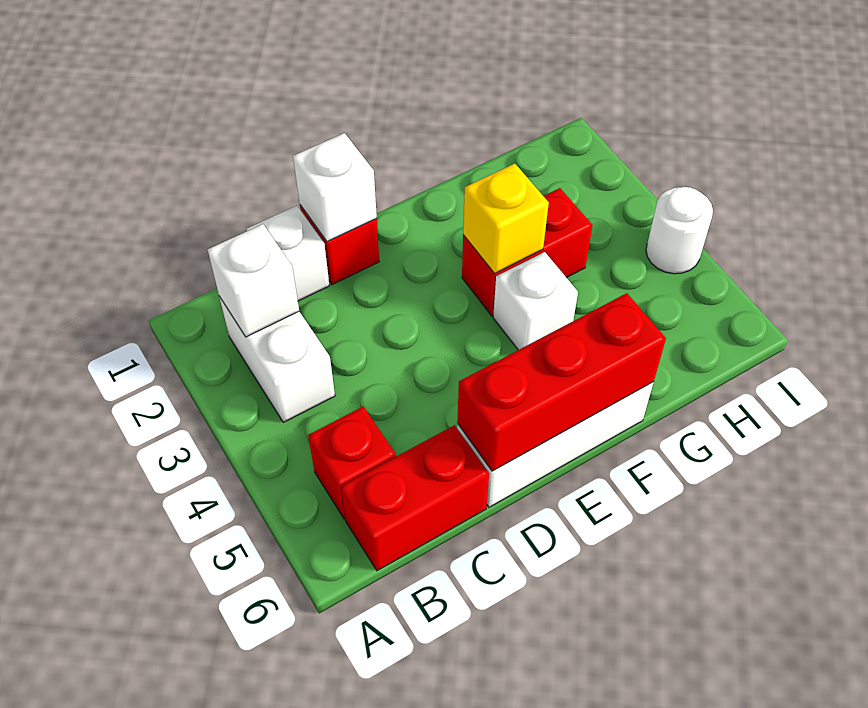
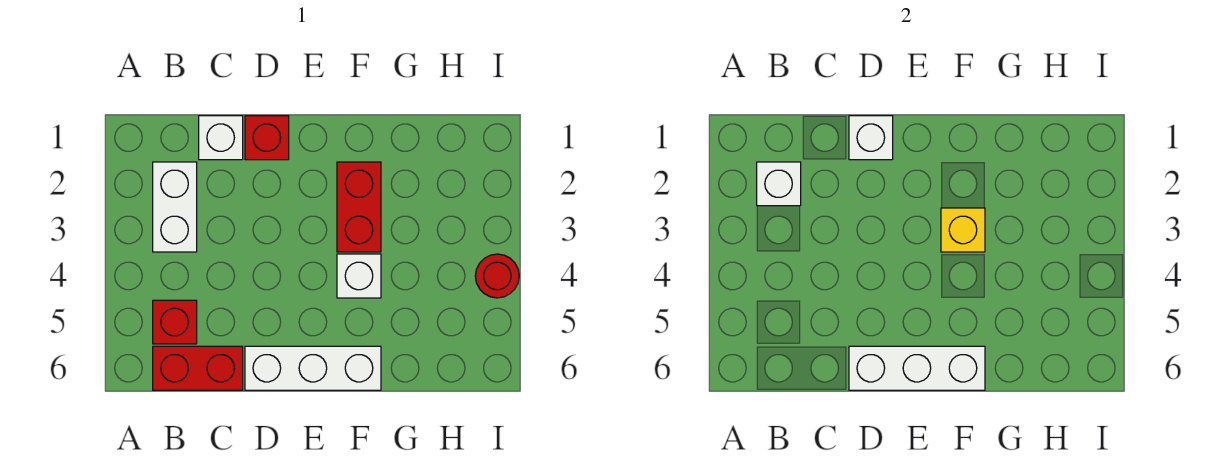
red 1x3 brick [457,293,666,471] -> white 1x3 brick [849,346,985,390]
red 1x2 brick [462,188,593,316] -> red 1x2 brick turned to [337,162,381,252]
white 1x1 round brick [646,187,713,274] -> red 1x1 round brick [475,254,519,298]

